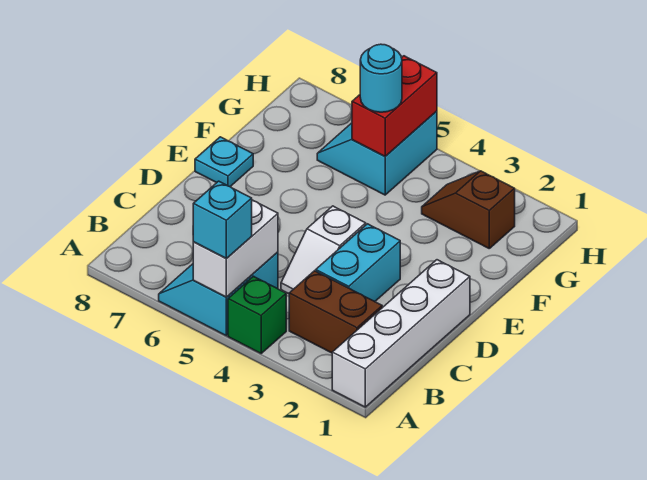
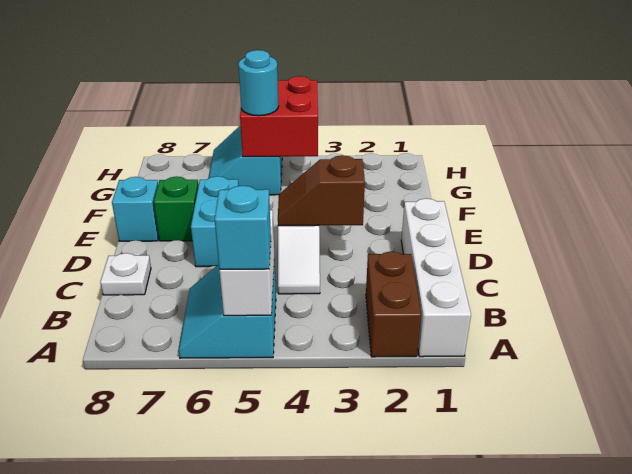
green 1x1 brick [228,276,286,353] -> green 1x1 brick moved to [154,177,198,241]
brown 1x2 brick [289,271,382,353] -> brown 1x2 brick turned to [366,252,421,357]
cyan 1x2 brick [316,224,400,301] -> cyan 1x2 brick moved to [191,176,238,267]
none -> white 1x1 plate [100,253,151,295]
cyan 1x1 plate [195,137,253,187] -> cyan 1x1 brick [112,177,159,241]
brown 1x2 slope [422,171,515,248] -> brown 1x2 slope moved to [278,155,365,226]
red 1x2 brick [352,56,437,156] -> red 2x2 brick [240,76,318,157]

